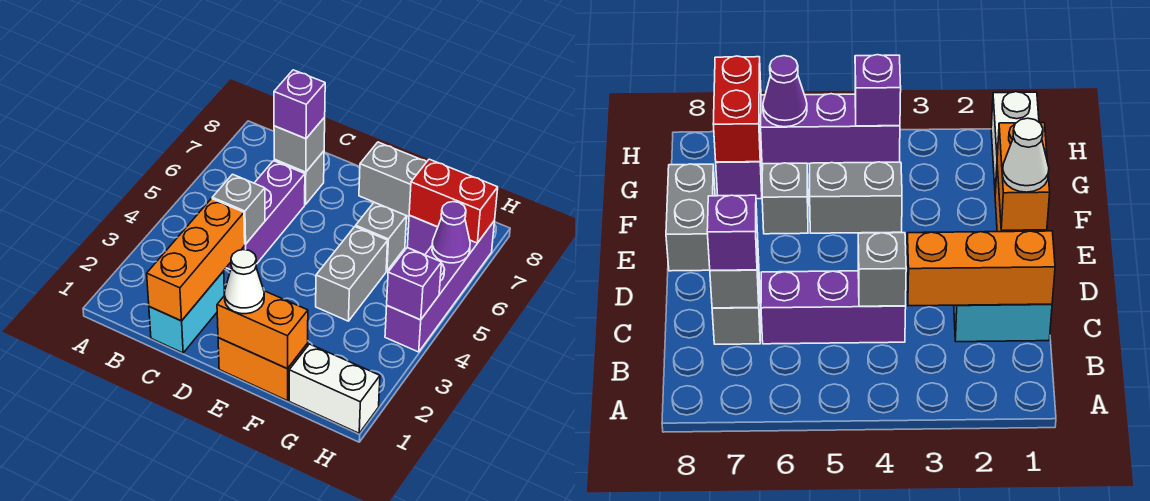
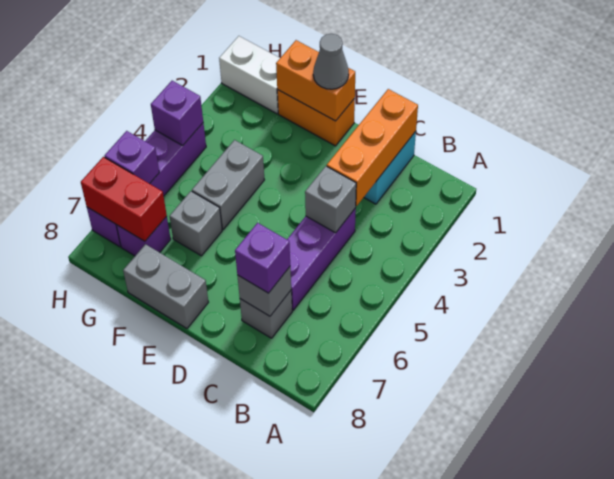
white 1x1 cone [224,250,264,314] -> grey 1x1 cone [313,34,349,89]
purple 1x1 cone [432,202,470,263] -> purple 1x1 brick [105,131,159,184]

